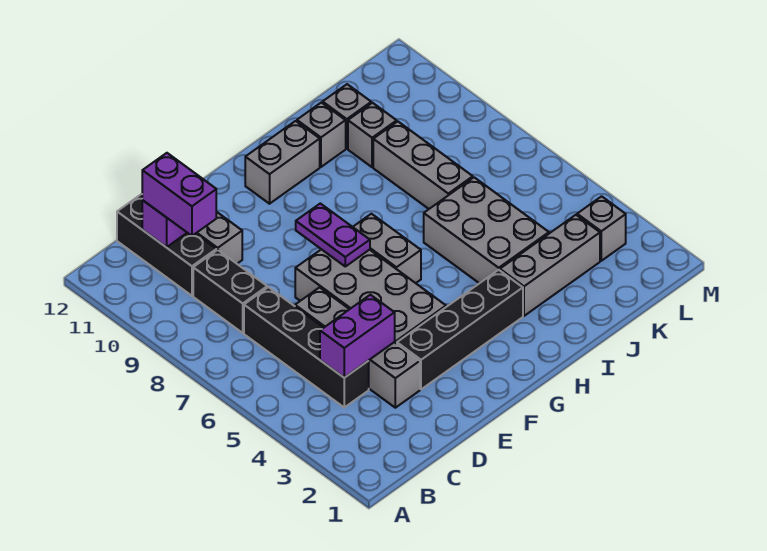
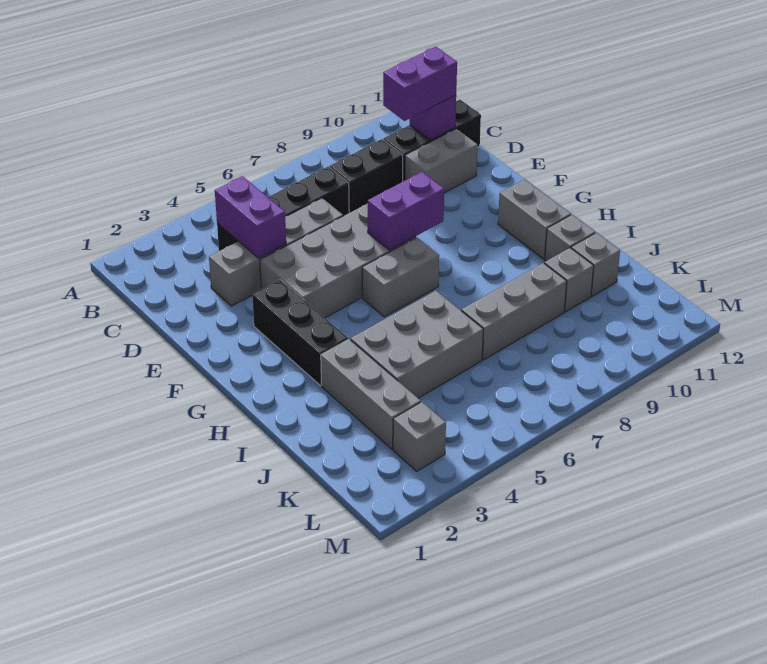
black 1x4 brick [397,270,523,389] -> black 1x3 brick [252,280,348,386]
purple 1x2 plate [296,203,370,266] -> purple 1x2 brick [368,172,444,250]

